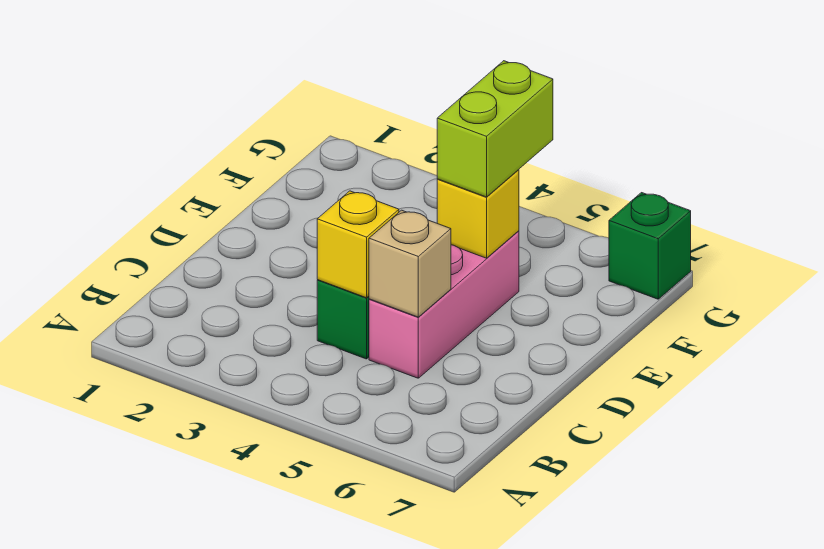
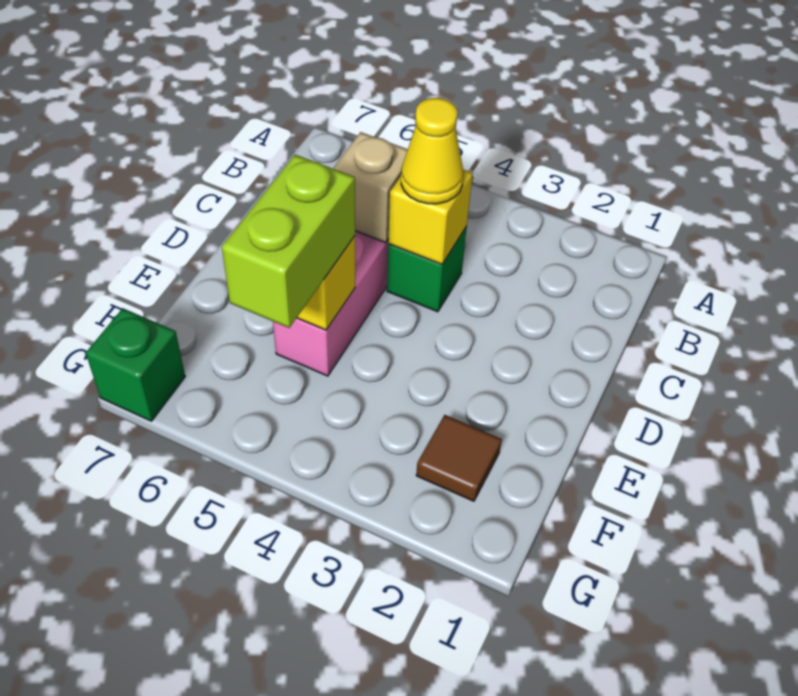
none -> yellow 1x1 cone [401,98,464,204]
none -> brown 1x1 tile [416,415,502,501]

